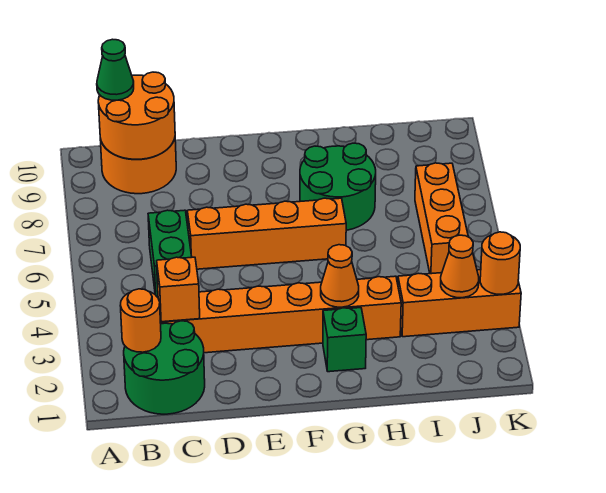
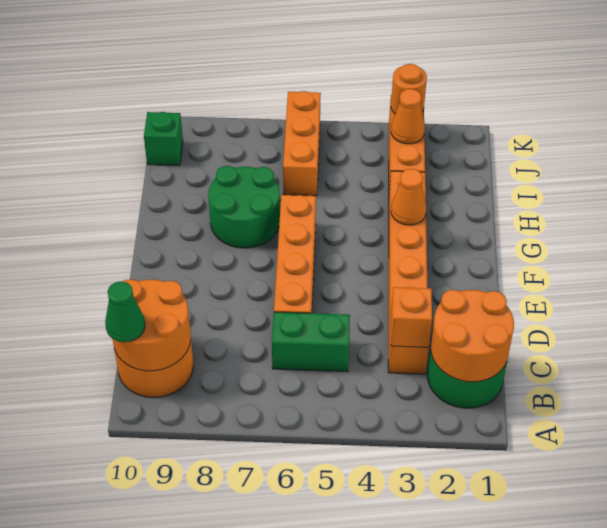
orange 1x1 round brick [120,289,161,352] -> orange 2x2 round brick [431,290,514,382]
green 1x1 brick [323,308,366,372] -> green 1x1 brick moved to [144,112,183,166]
orange 1x3 brick [415,163,468,274] -> orange 1x3 brick turned to [283,91,321,196]

